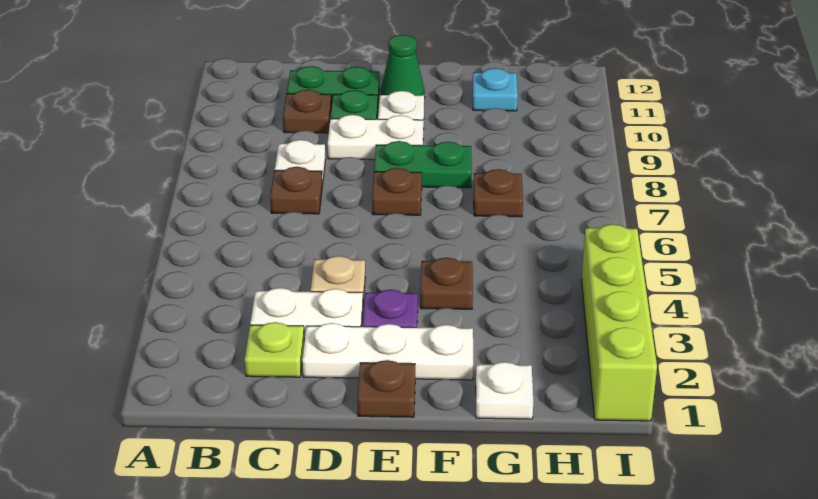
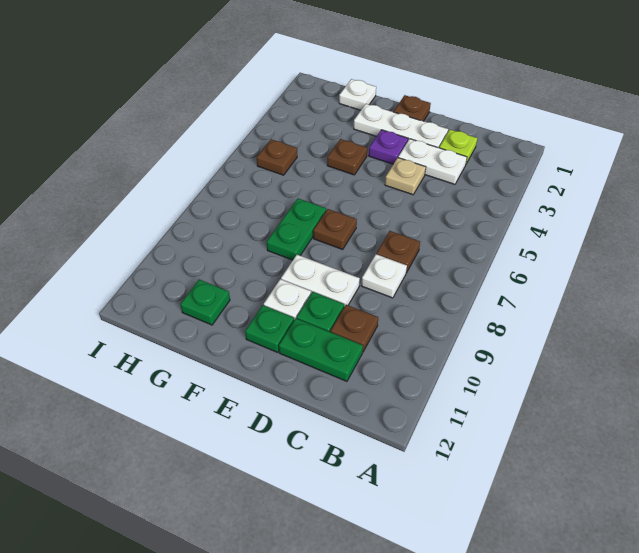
green 1x2 plate [374,141,472,188] -> green 1x2 plate turned to [267,198,326,260]
green 1x1 cone [381,35,425,98] -> green 1x1 plate [245,305,294,352]
brown 1x1 plate [474,169,523,217] -> brown 1x1 plate moved to [257,139,297,175]
cyan 1x1 plate [473,68,518,111] -> green 1x1 plate [180,280,230,325]
lime 1x4 brick [582,224,657,421] -> none

